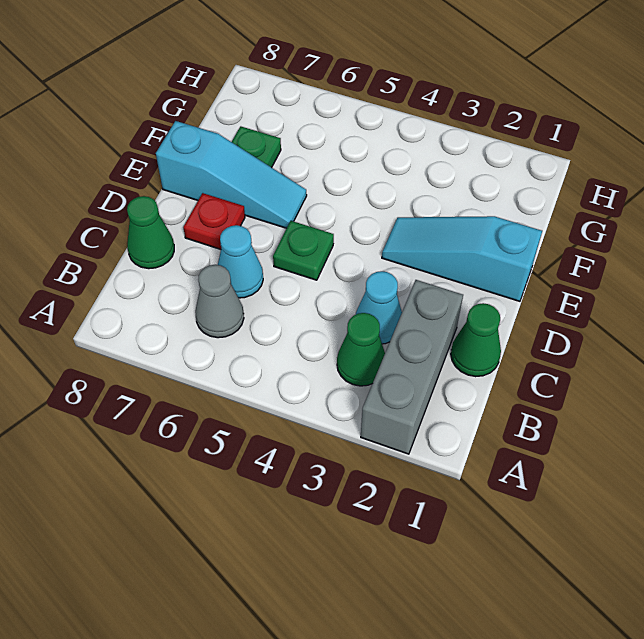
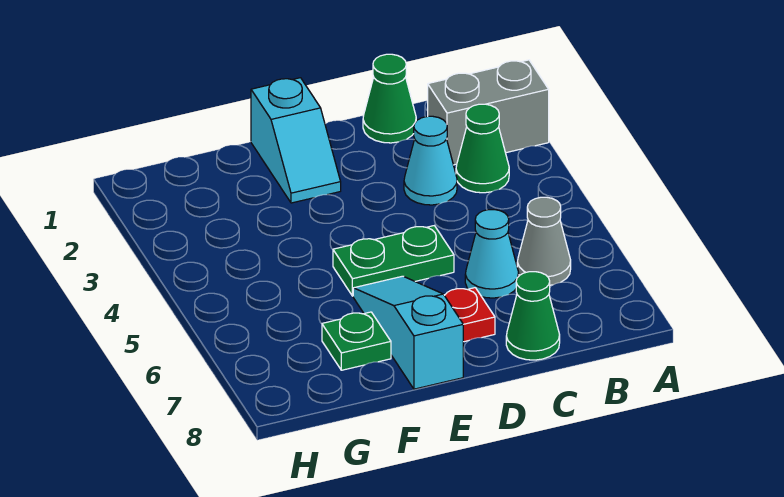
grey 1x3 brick [361,280,463,454] -> grey 1x2 brick [428,60,549,165]
green 1x1 plate [273,221,334,280] -> green 1x2 plate [333,226,454,296]
cyan 1x3 slope [382,216,542,301] -> cyan 1x2 slope [251,78,341,203]

